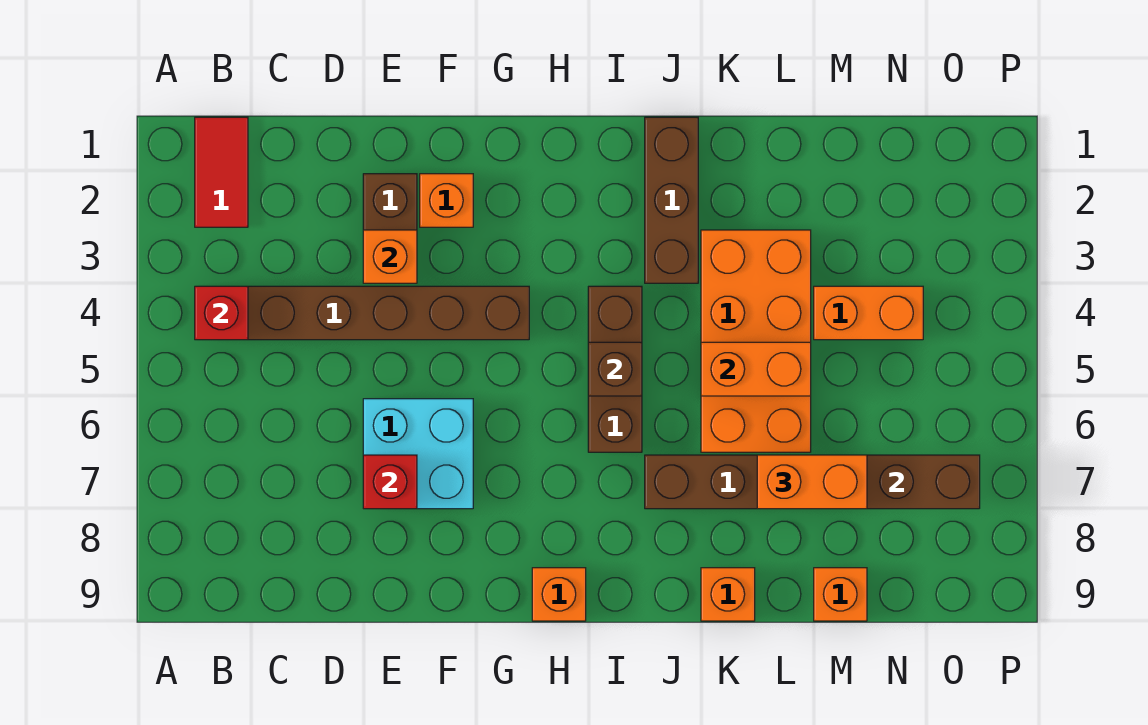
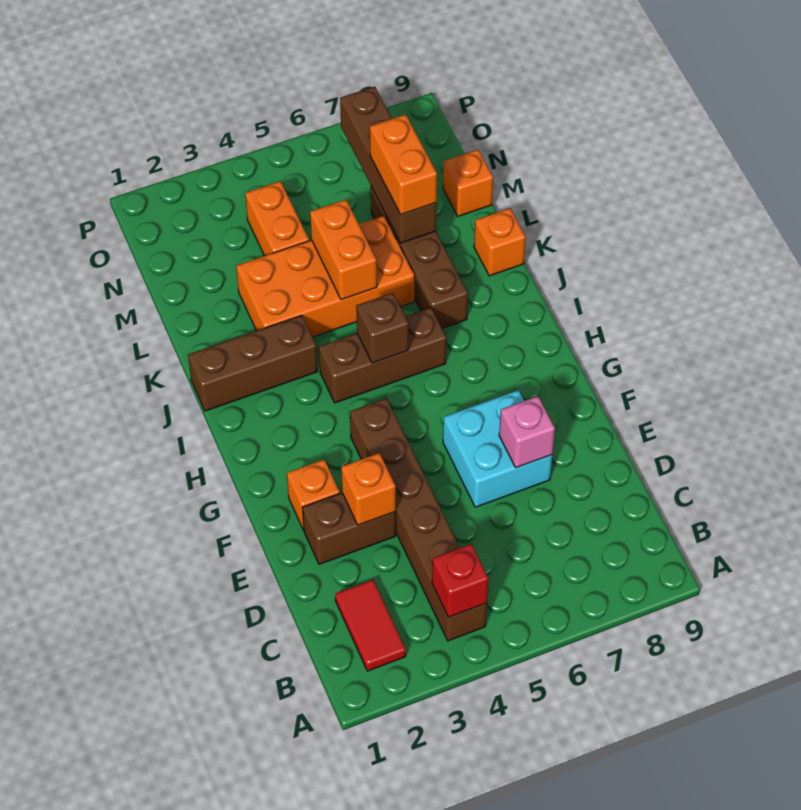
red 1x2 tile [195,117,248,227] -> red 1x2 tile turned to [335,580,406,671]
red 1x1 brick [363,455,417,509] -> pink 1x1 brick [499,396,555,468]
orange 1x1 brick [532,568,586,621] -> none

